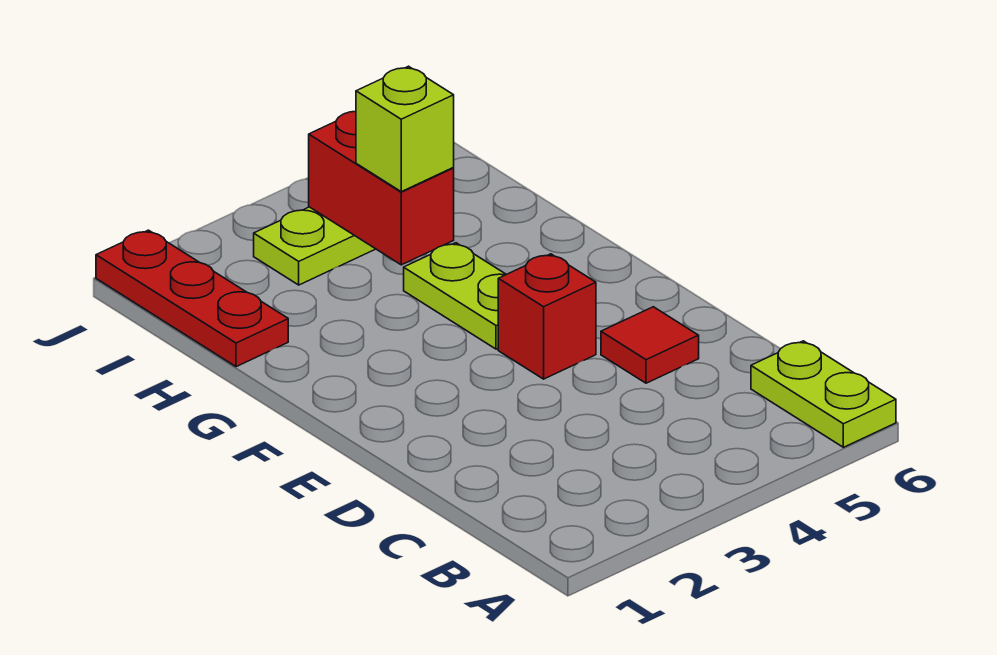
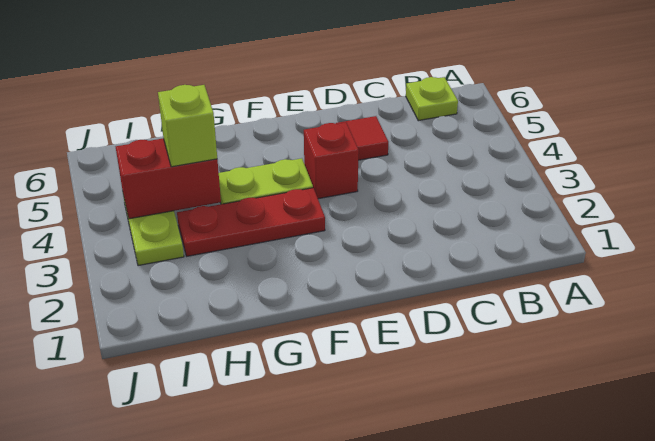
lime 1x2 plate [751,341,896,447] -> lime 1x1 plate [406,77,458,121]
red 1x3 plate [96,230,288,367] -> red 1x3 plate moved to [177,188,325,256]

